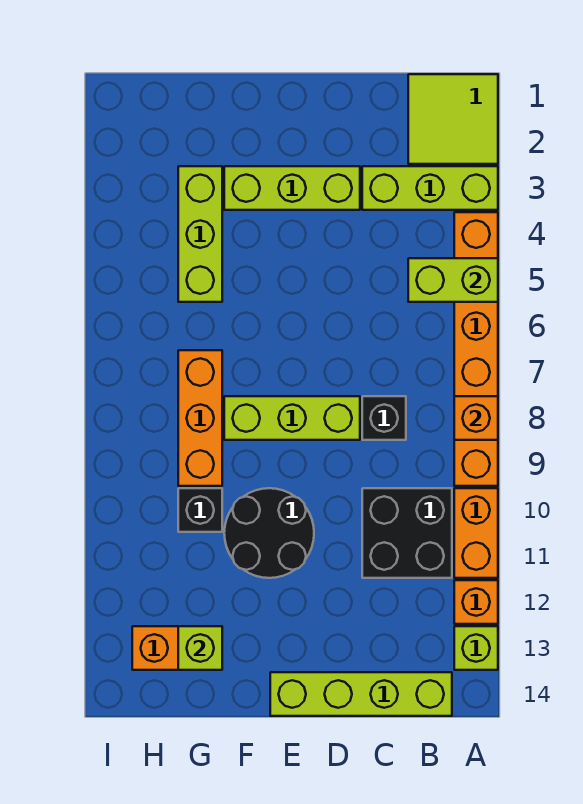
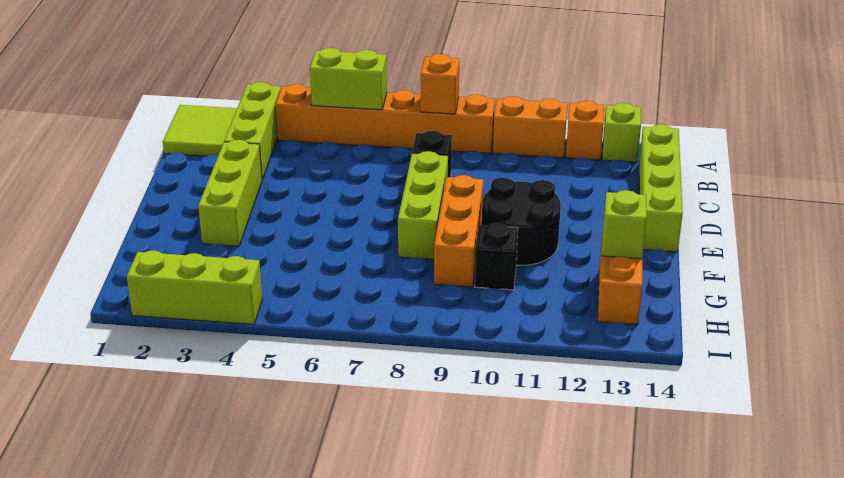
lime 1x2 brick [408,258,498,302] -> lime 1x2 brick turned to [310,48,387,110]
black 2x2 brick [362,488,452,578] -> none
lime 1x3 brick [178,166,222,302] -> lime 1x3 brick moved to [127,250,262,324]
orange 1x3 brick [178,350,222,486] -> orange 1x3 brick turned to [434,175,483,287]

